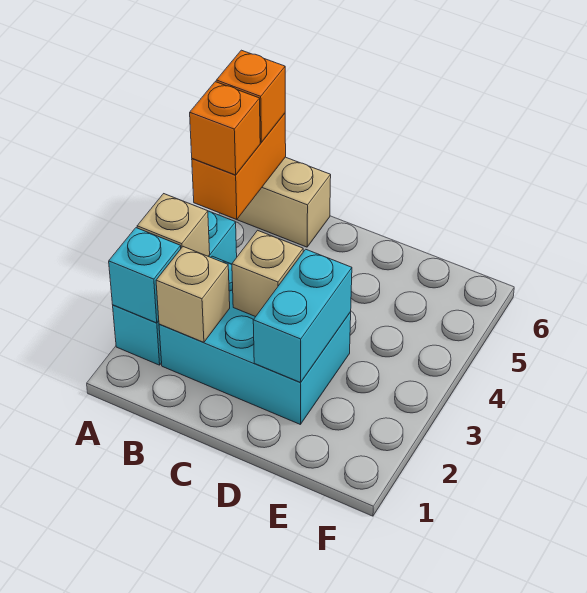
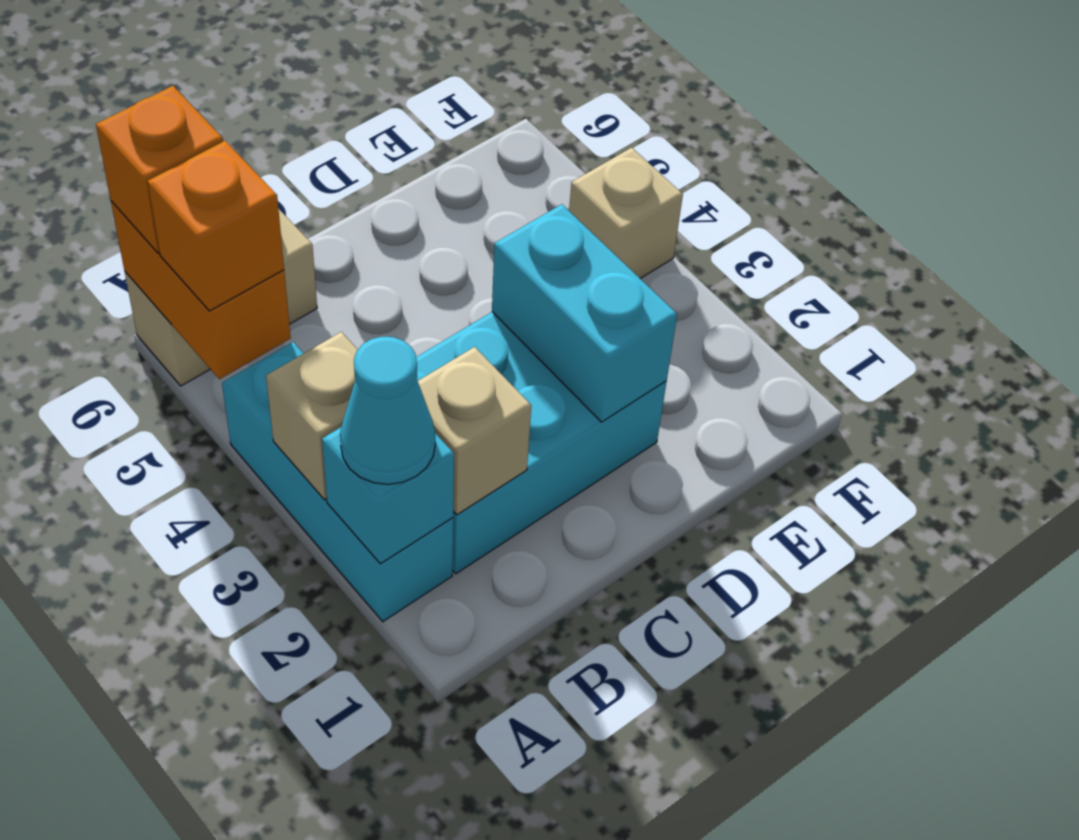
none -> cyan 1x1 cone [340,337,435,484]
tan 1x1 brick [232,230,303,317] -> tan 1x1 brick moved to [569,148,683,278]

